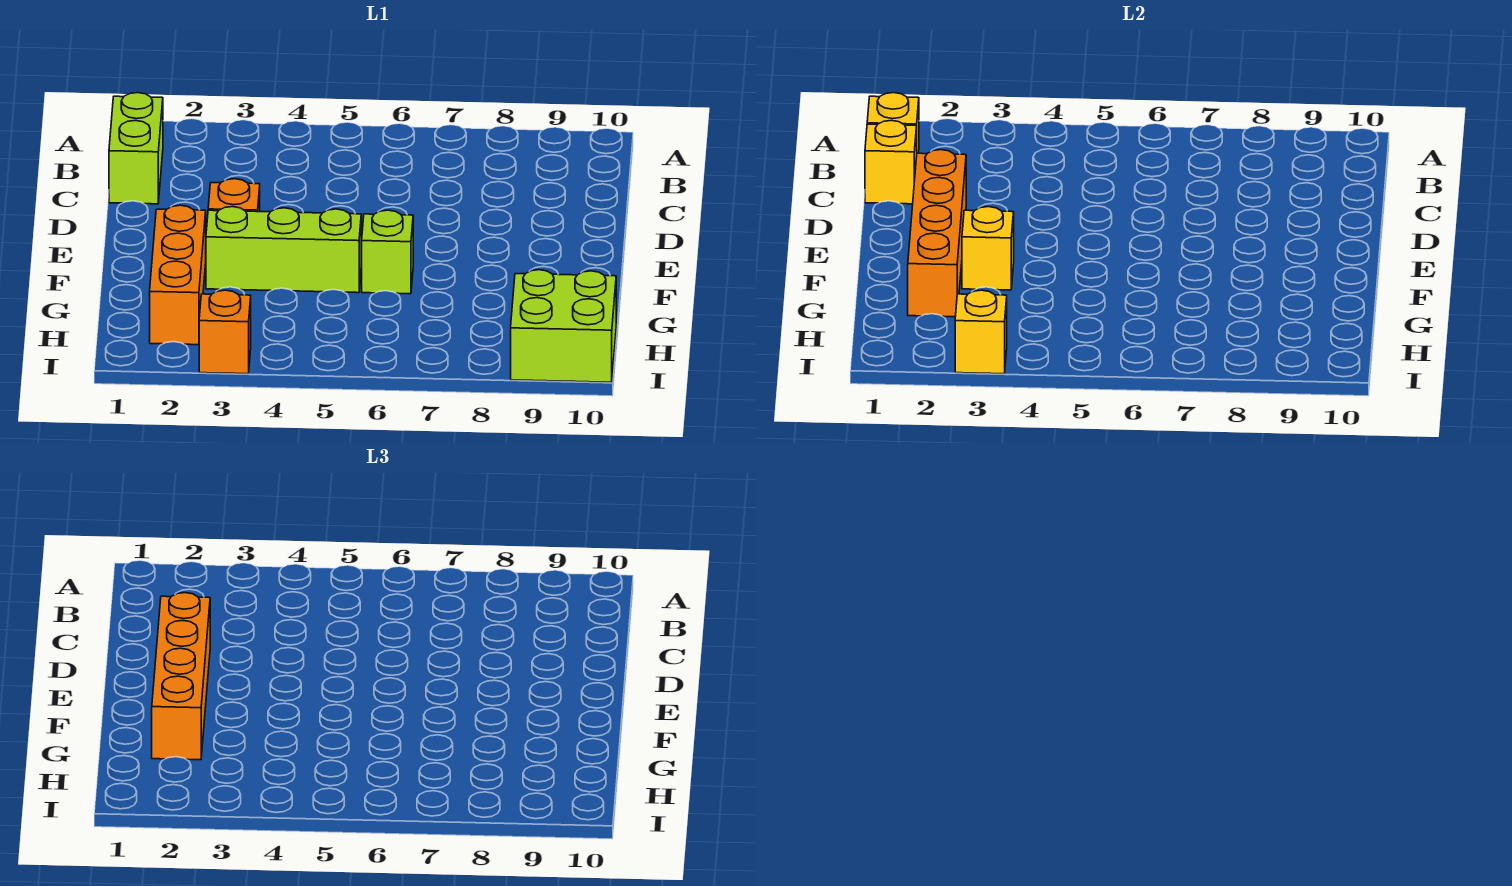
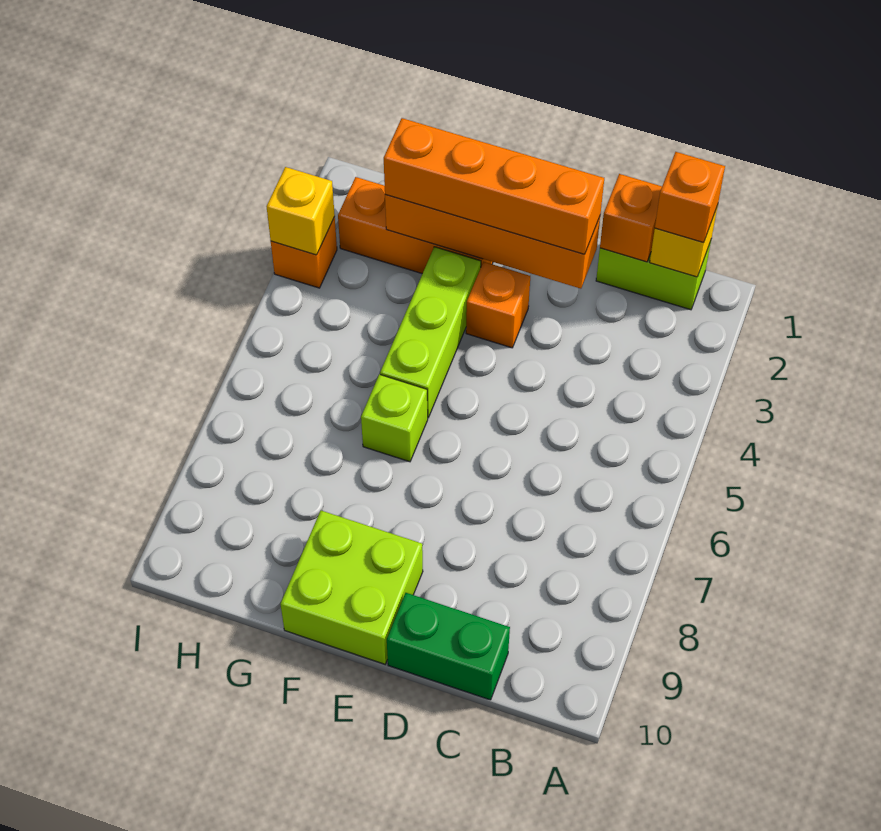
none -> orange 1x1 brick [655,152,725,242]
yellow 1x1 brick [865,120,917,204] -> orange 1x1 brick [600,174,662,262]
none -> green 1x2 brick [387,593,510,700]
yellow 1x1 brick [962,207,1014,290] -> none
lime 2x2 brick [511,270,616,382] -> lime 2x2 brick moved to [280,511,423,664]

